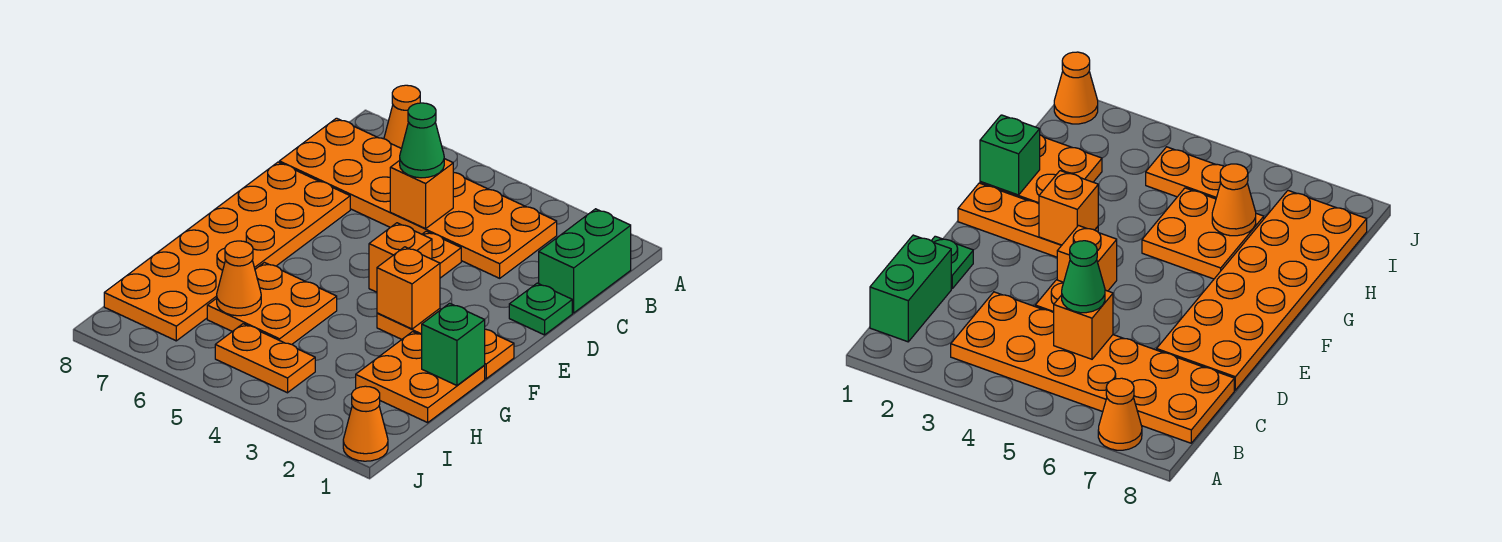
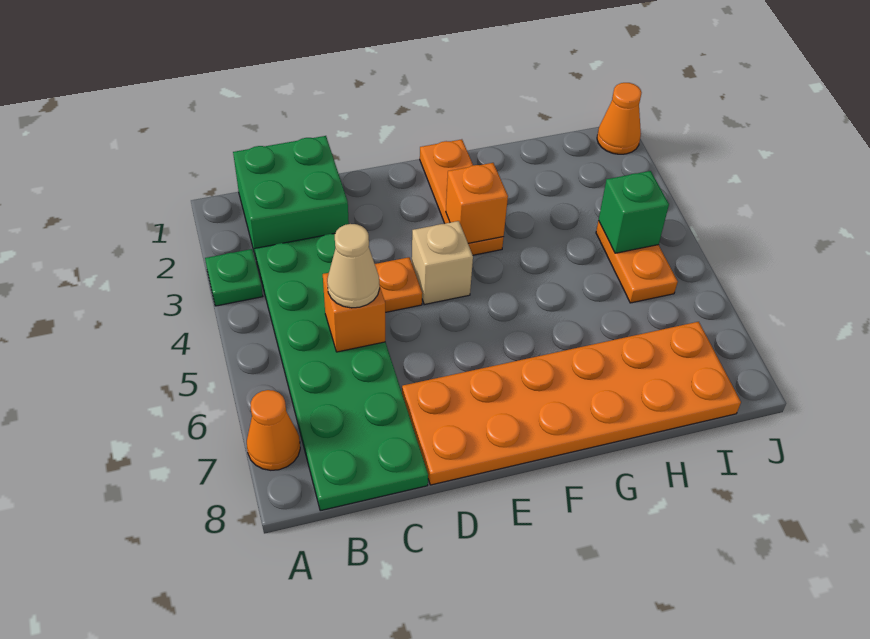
green 1x2 brick [539,209,631,313] -> green 2x2 brick [233,136,349,258]
orange 2x6 plate [279,118,557,278] -> green 2x6 plate [255,233,428,511]
green 1x1 cone [400,103,444,178] -> tan 1x1 cone [327,224,380,308]
green 1x1 plate [509,283,572,335] -> green 1x1 plate moved to [205,249,263,306]
orange 1x1 brick [369,223,432,292] -> tan 1x1 brick [412,221,473,305]
orange 2x2 plate [356,332,485,423] -> none
green 1x1 brick [422,303,485,385] -> green 1x1 brick moved to [599,171,669,253]
orange 2x2 plate [207,263,337,344] -> none
orange 1x1 cone [217,241,261,316] -> none

